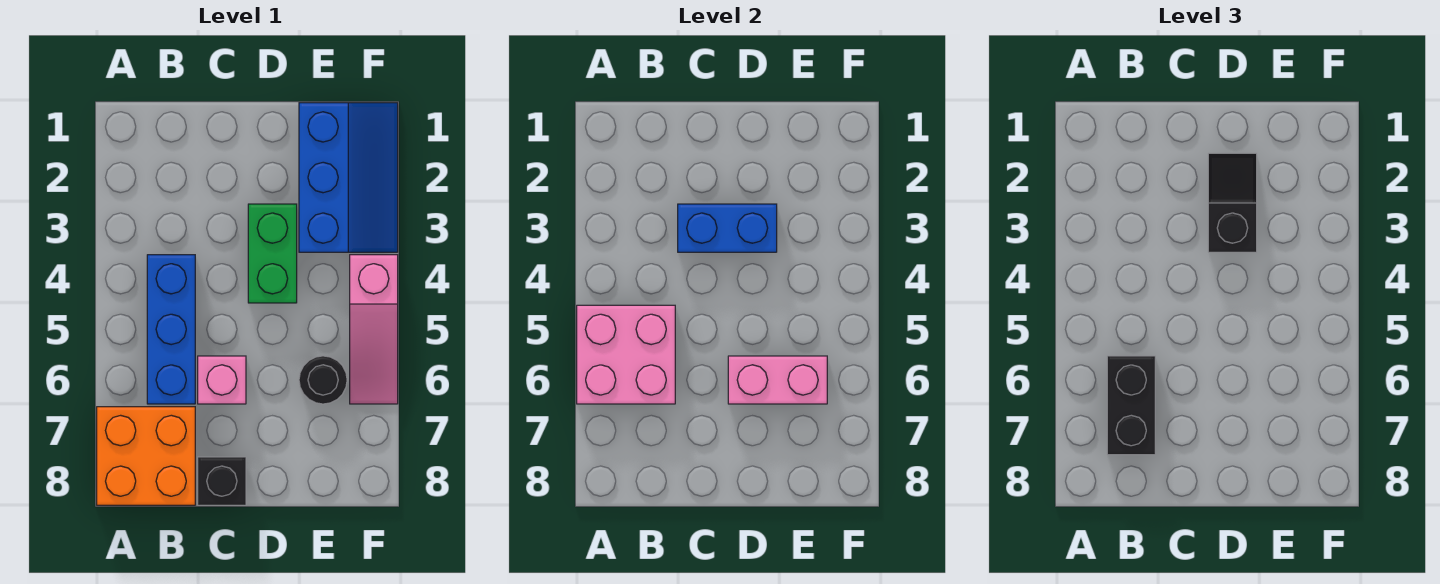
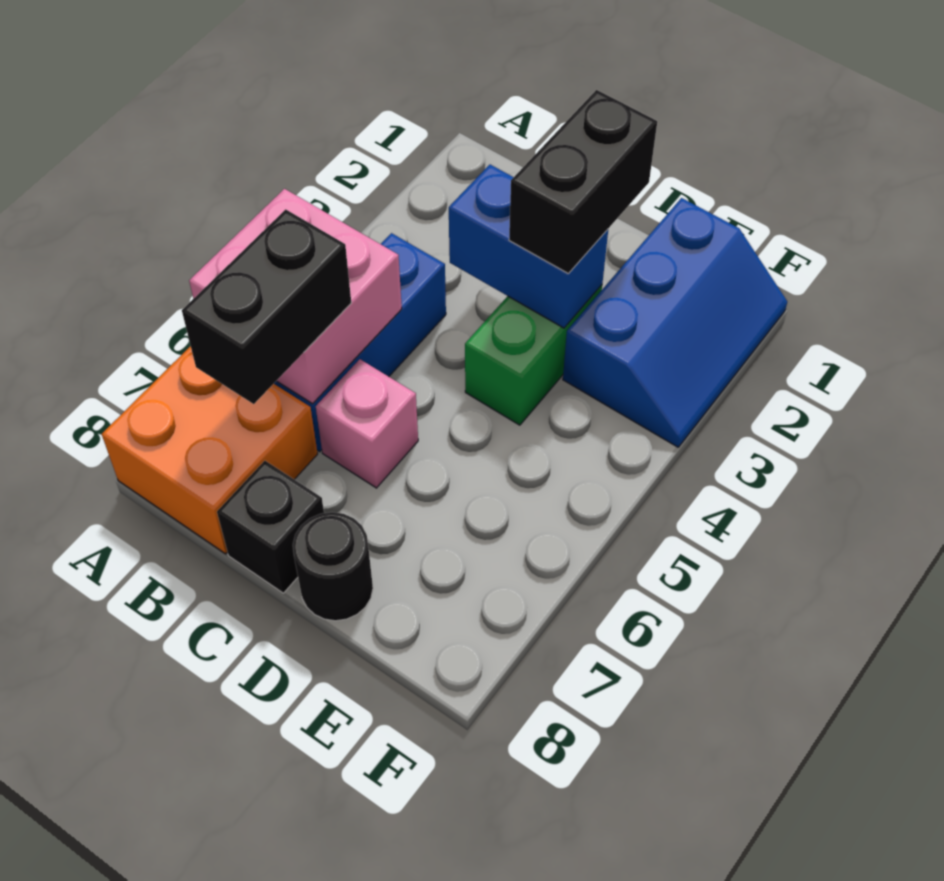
black 1x2 slope [1208,153,1257,252] -> black 1x2 brick [509,90,657,274]
pink 1x2 brick [728,356,827,404] -> none
black 1x1 round brick [299,356,347,404] -> black 1x1 round brick moved to [293,512,373,621]
pink 1x3 slope [350,255,398,404] -> none

